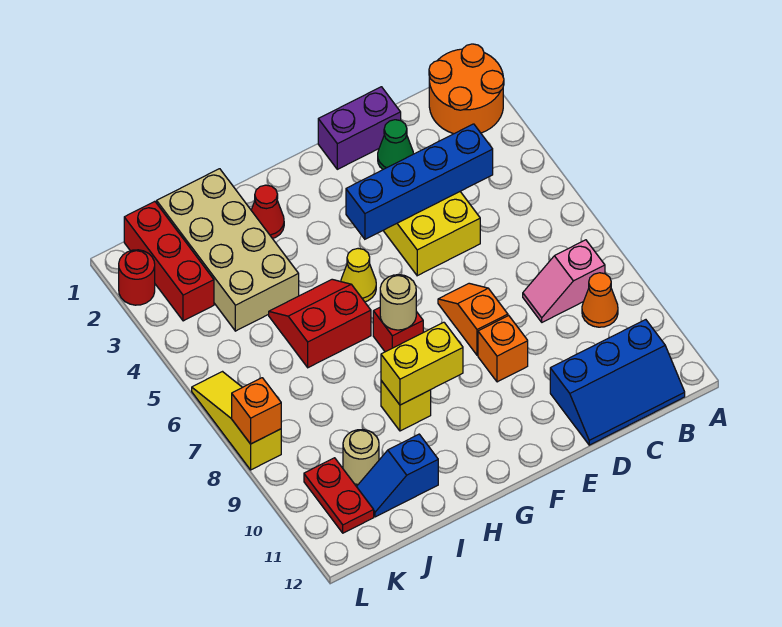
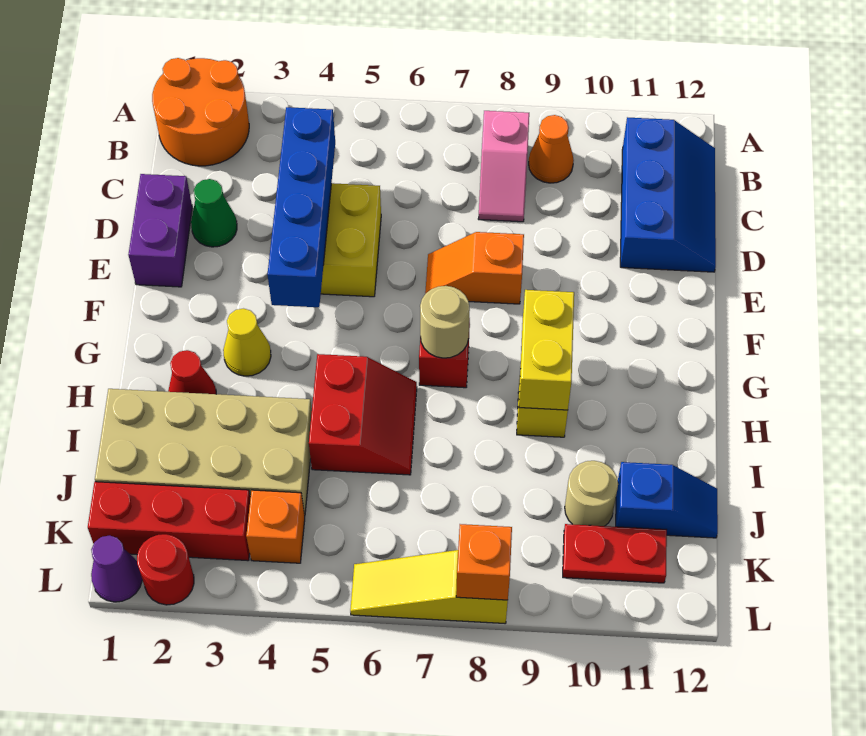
orange 1x1 brick [478,316,528,382] -> orange 1x1 brick moved to [246,490,305,563]
yellow 1x1 cone [341,249,376,302] -> yellow 1x1 cone moved to [223,309,271,376]
red 2x2 slope [269,279,371,368] -> red 2x2 slope turned to [309,354,417,475]
blue 1x2 slope [357,434,438,517] -> blue 1x2 slope turned to [616,462,718,538]
none -> purple 1x1 cone [91,535,142,602]

